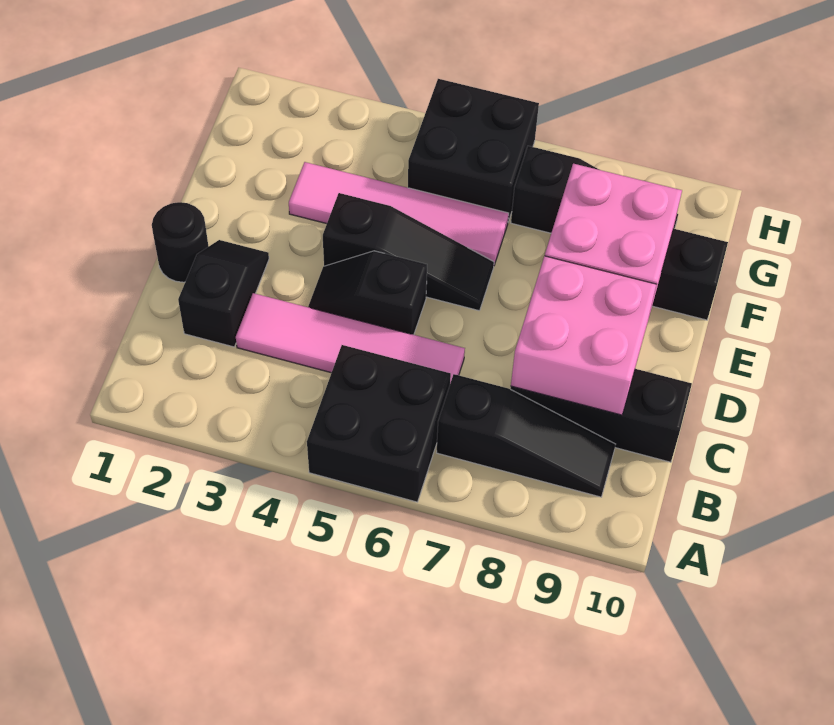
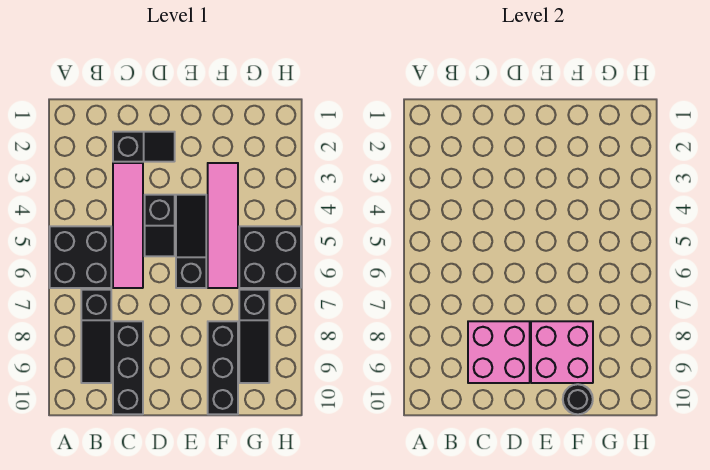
black 1x1 round brick [152,202,209,282] -> black 1x1 round brick moved to [563,384,593,414]
black 1x2 slope [308,251,427,335] -> black 1x2 slope turned to [145,195,175,256]
black 1x3 slope [323,193,494,311] -> black 1x3 slope turned to [176,195,206,288]

